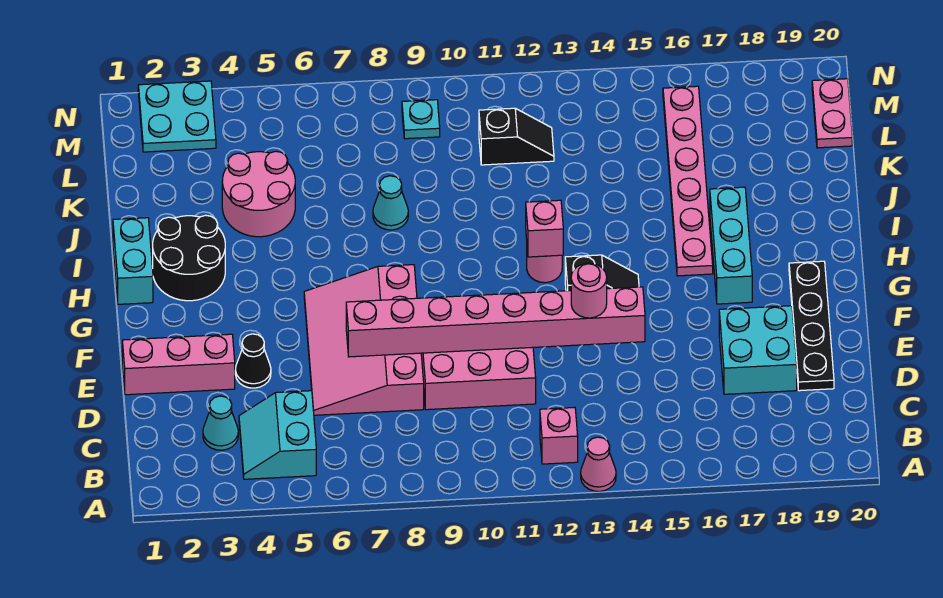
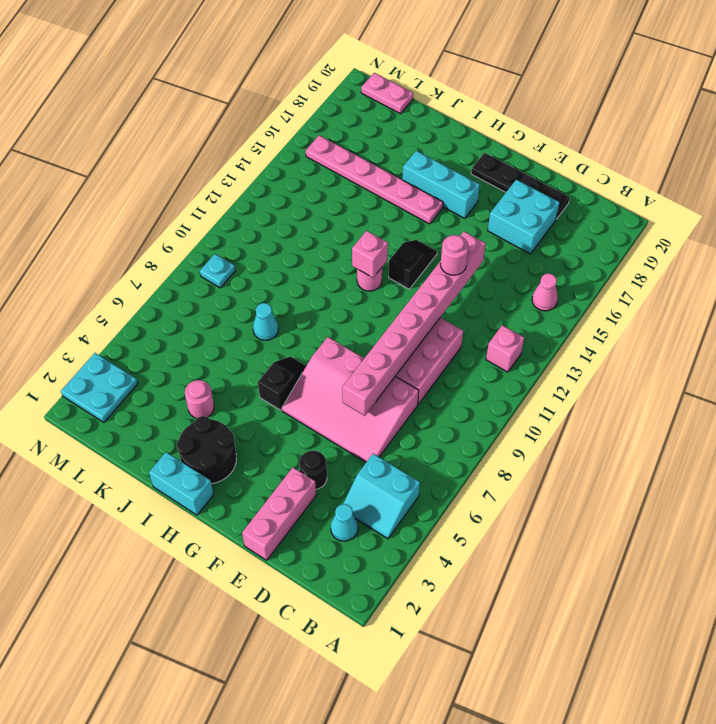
pink 1x1 cone [581,437,616,491] -> pink 1x1 cone moved to [532,274,558,311]
black 1x1 cone [235,334,271,388] -> black 1x1 round brick [299,451,327,489]
pink 2x2 round brick [222,151,295,237] -> pink 1x1 round brick [185,380,214,418]
black 1x2 slope [479,108,554,165] -> black 1x2 slope moved to [258,357,306,410]

